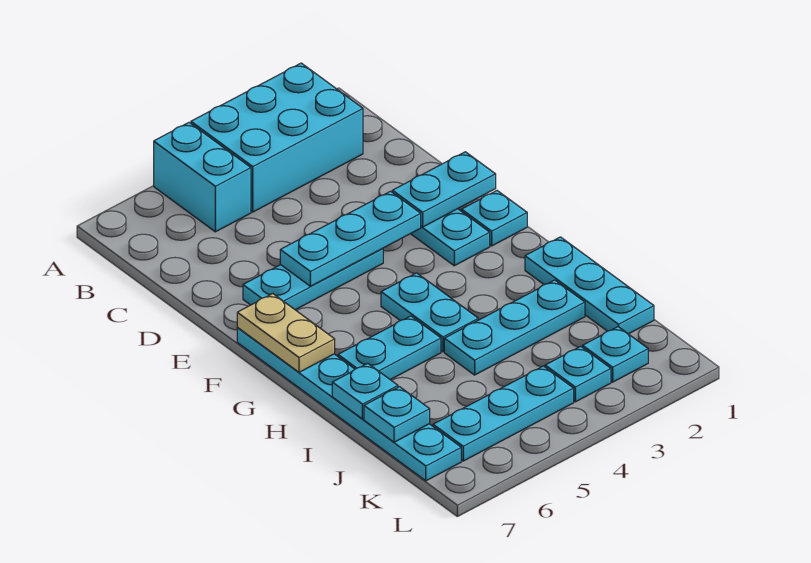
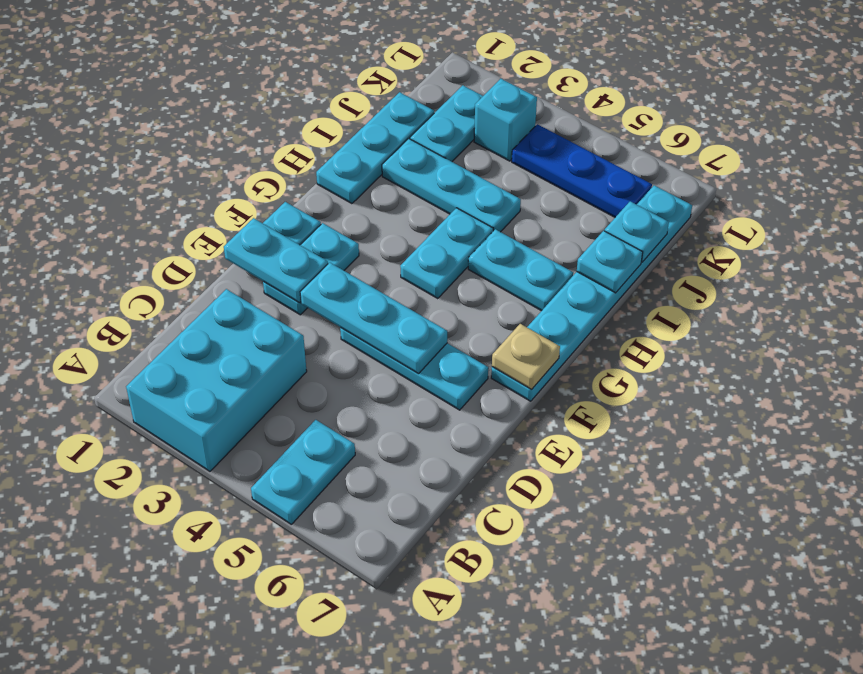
cyan 2x3 brick [191,63,363,212] -> cyan 2x3 brick turned to [126,289,307,471]
cyan 1x2 brick [154,123,251,232] -> cyan 1x2 plate [251,420,355,524]
tan 1x2 plate [237,294,335,372] -> tan 1x1 plate [492,324,560,390]
cyan 1x1 plate [583,327,648,382] -> cyan 1x2 plate [410,85,483,162]
cyan 1x1 plate [545,346,611,402] -> cyan 1x1 brick [474,79,537,161]
cyan 1x3 plate [433,366,574,461] -> blue 1x3 plate [512,124,652,217]

